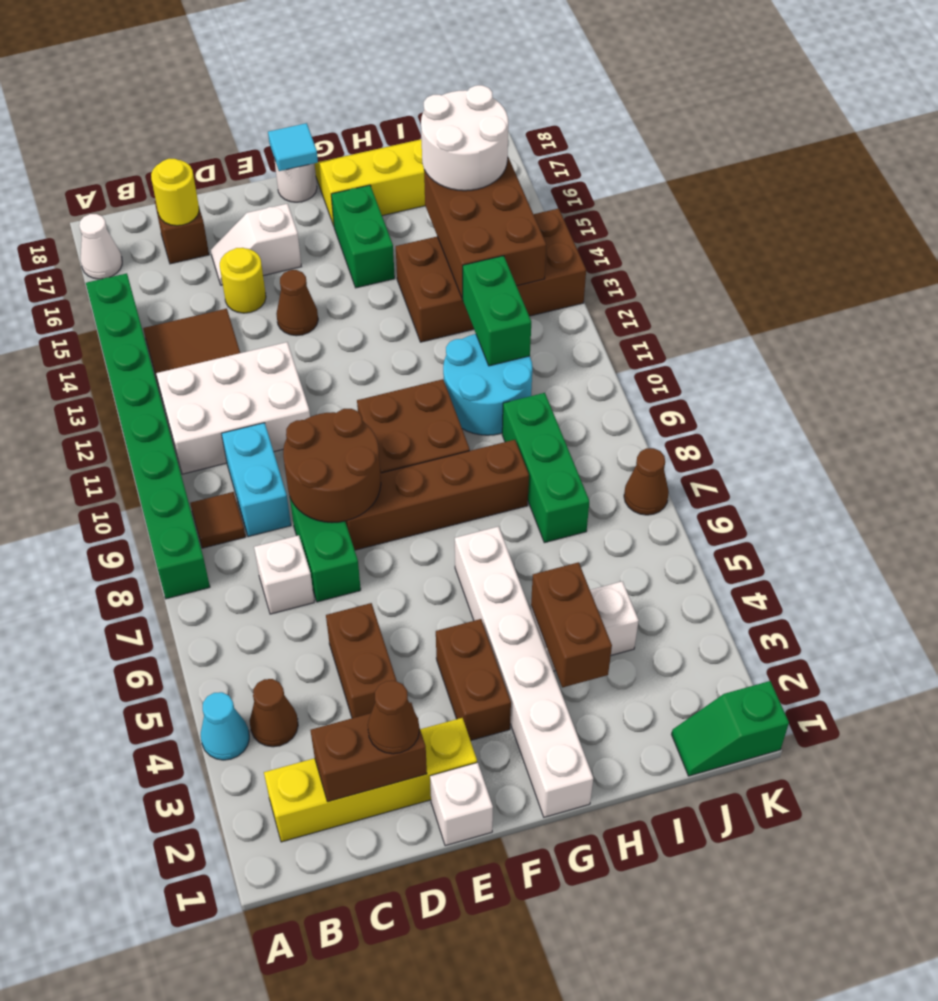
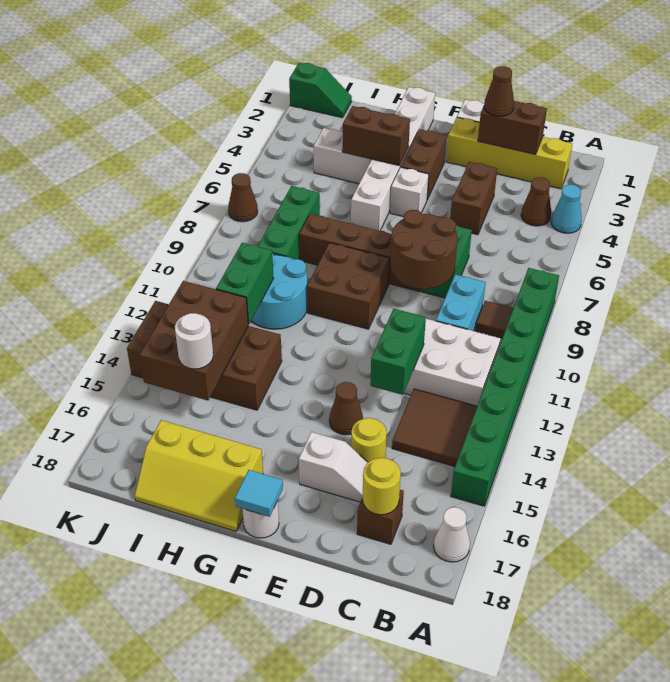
white 1x1 brick [254,535,314,614] -> white 1x1 brick moved to [390,167,429,217]
green 1x2 brick [331,185,395,288] -> green 1x2 brick moved to [370,309,426,395]
brown 1x2 brick [531,562,612,688] -> brown 1x2 brick turned to [342,106,410,166]
white 2x2 round brick [421,85,508,191] -> white 1x1 round brick [175,313,213,369]

